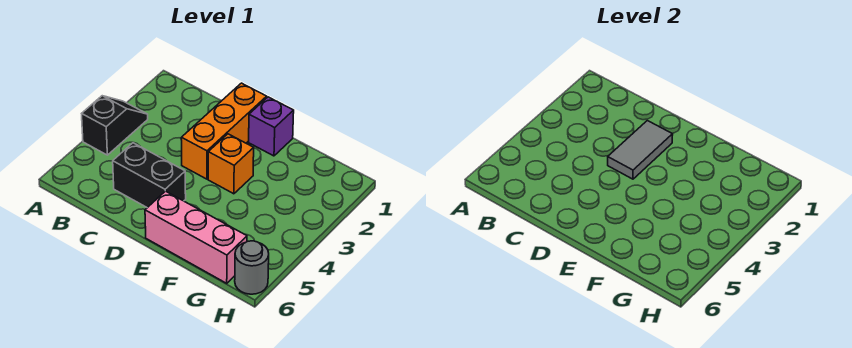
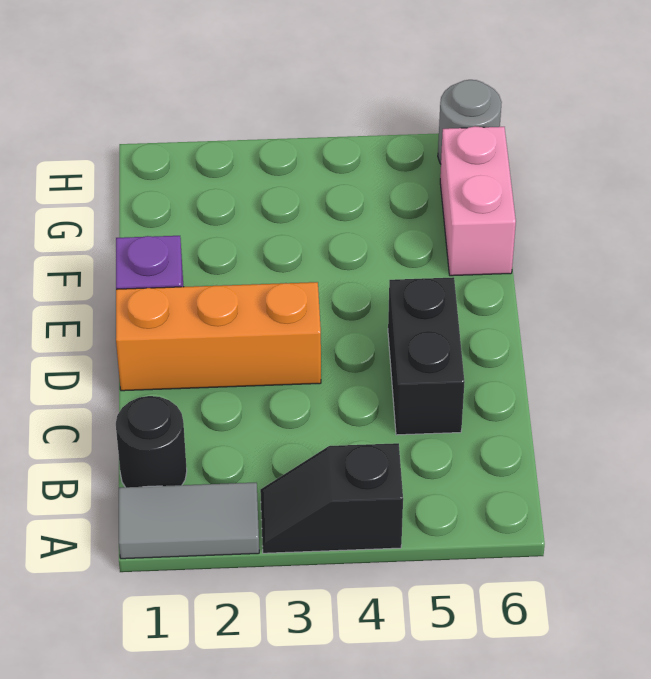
none -> black 1x1 round brick [116,396,187,487]
grey 1x2 tile [608,121,673,179] -> grey 1x2 tile moved to [119,483,259,559]
orange 1x1 brick [208,134,254,194] -> none
pink 1x3 brick [145,191,247,283] -> pink 1x2 brick [440,126,516,276]

